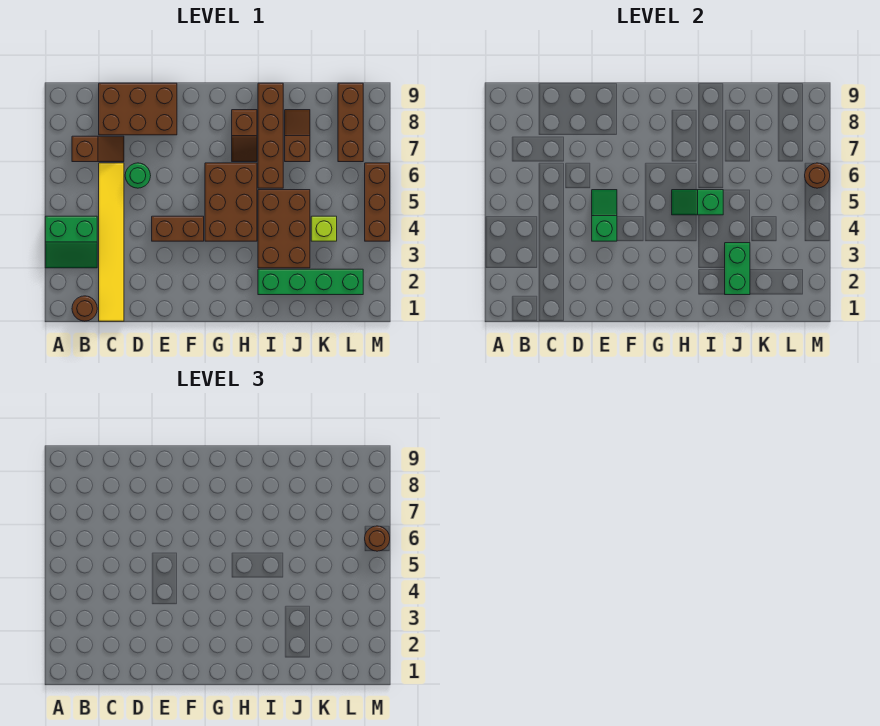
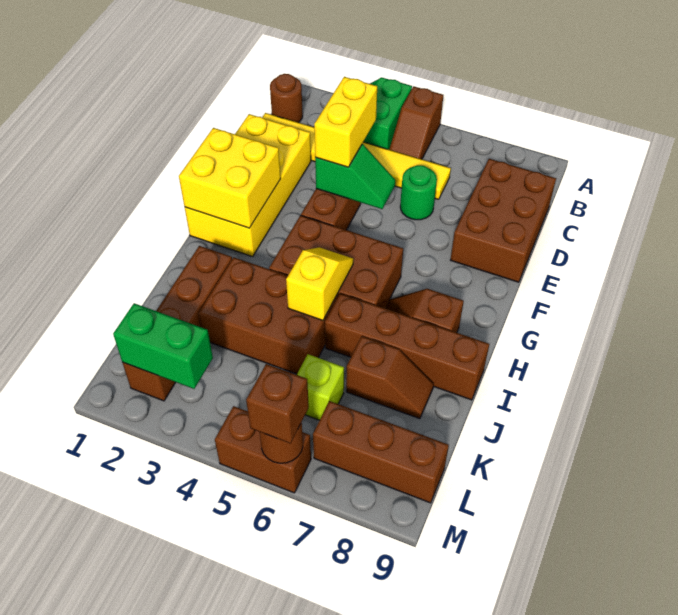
brown 1x2 slope [72,136,124,162] -> brown 1x2 slope moved to [389,86,443,159]
none -> yellow 2x4 brick [185,114,311,257]
none -> yellow 1x2 brick [314,77,377,167]
none -> yellow 2x2 brick [179,128,281,228]
green 1x2 slope [672,190,723,215] -> yellow 1x2 slope [286,247,353,320]
green 1x4 brick [258,269,363,295] -> brown 1x4 brick [122,246,232,401]
green 1x2 brick [725,243,750,295] -> green 1x2 brick moved to [113,303,213,389]
lime 1x1 brick [311,216,337,241] -> lime 1x1 brick moved to [297,354,344,420]
brown 1x3 brick [365,163,390,241] -> brown 1x2 brick [215,406,311,493]
brown 1x1 round brick [365,526,390,551] -> brown 1x1 brick [246,364,309,443]

